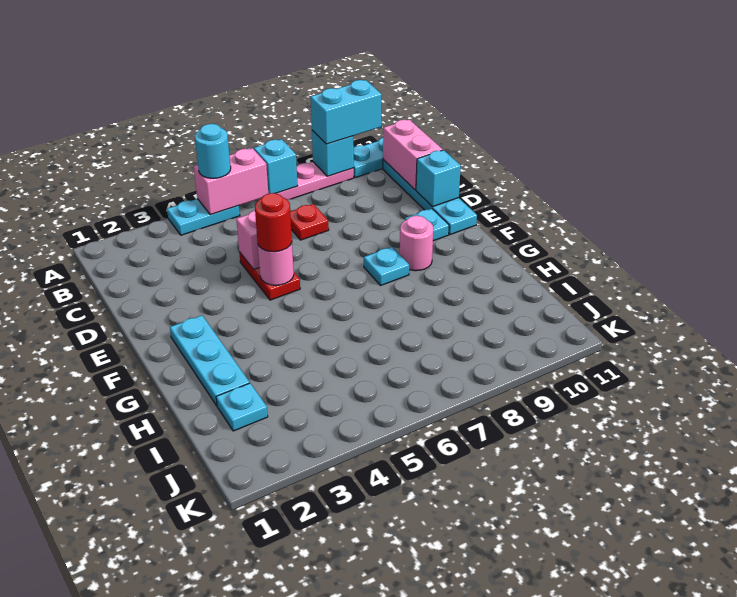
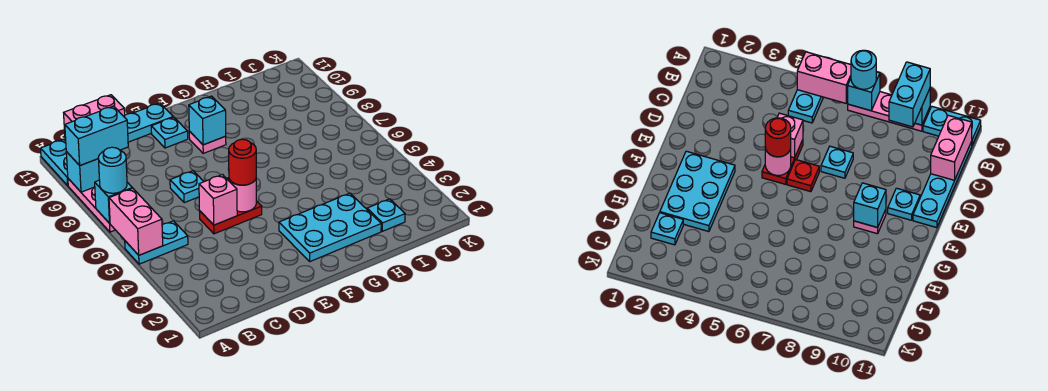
cyan 1x2 plate [167,199,240,235] -> cyan 1x2 plate turned to [125,221,188,264]
cyan 1x1 round brick [195,124,231,178] -> cyan 1x1 round brick moved to [98,147,127,193]
cyan 1x2 brick [311,80,382,144] -> cyan 1x2 brick turned to [65,106,128,165]
red 1x1 plate [290,204,329,240] -> red 1x1 plate moved to [787,160,819,192]
cyan 1x1 brick [416,150,461,207] -> cyan 1x1 brick moved to [189,96,226,145]
cyan 1x3 plate [170,315,250,406] -> cyan 2x3 plate [279,193,381,261]
cyan 1x1 plate [364,247,409,286] -> cyan 1x1 plate moved to [170,171,204,203]
pink 1x1 round brick [400,216,434,271] -> pink 1x1 plate [189,131,226,153]

